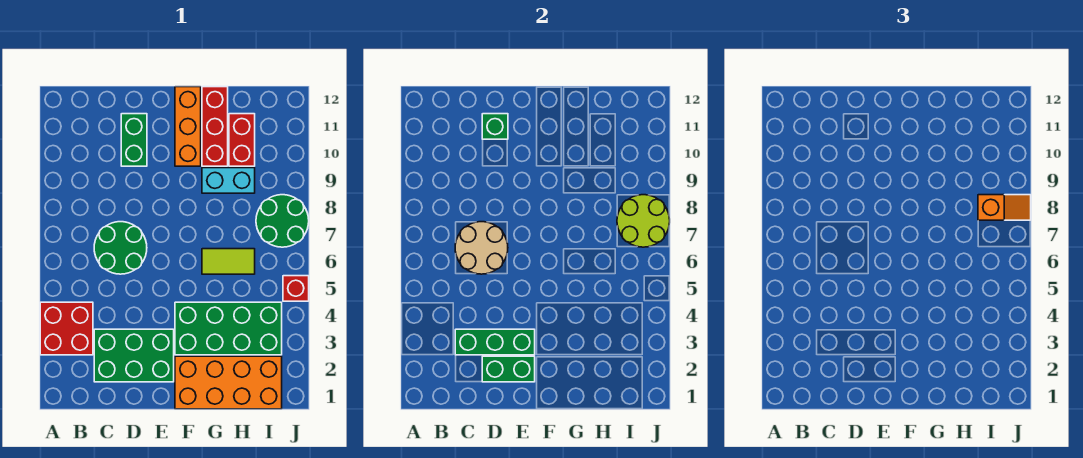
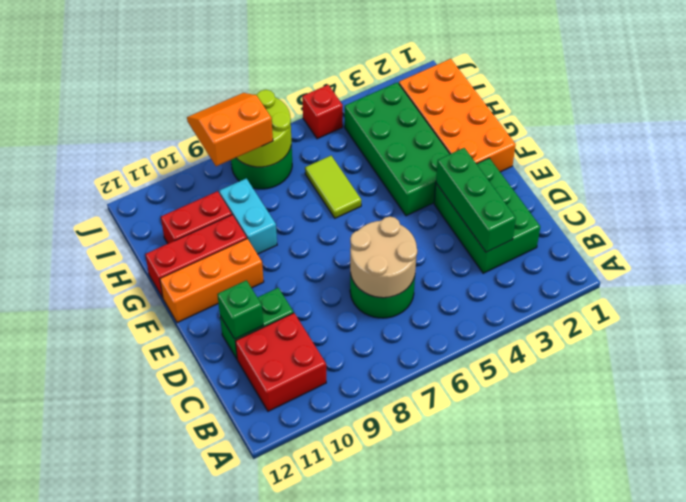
red 2x2 brick [40,302,93,355] -> red 2x2 brick moved to [235,313,326,411]
green 1x2 brick [482,356,535,382] -> none
orange 1x2 slope [978,195,1031,220] -> orange 2x2 slope [187,93,273,166]

